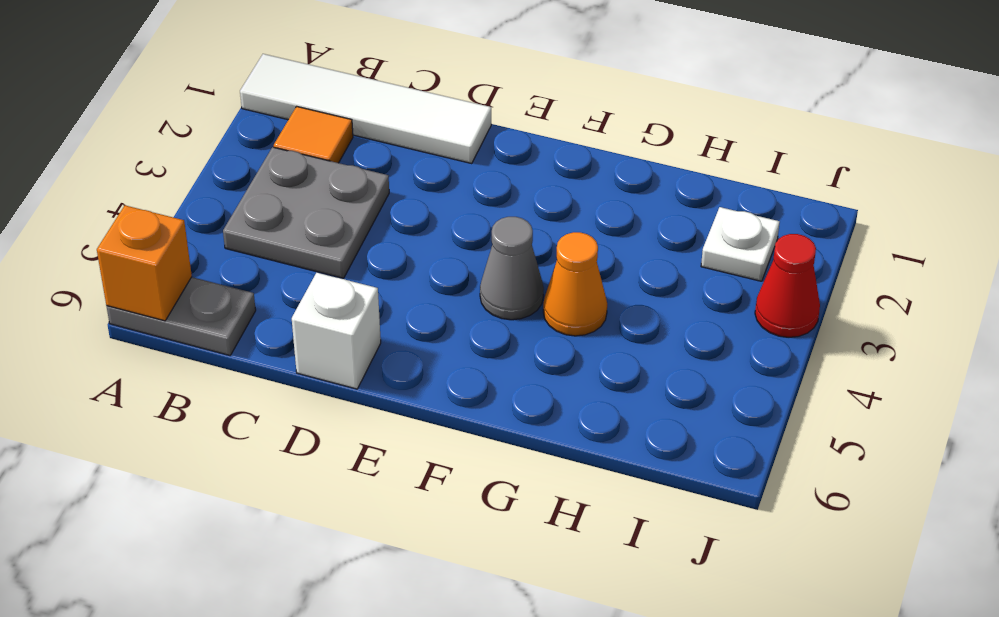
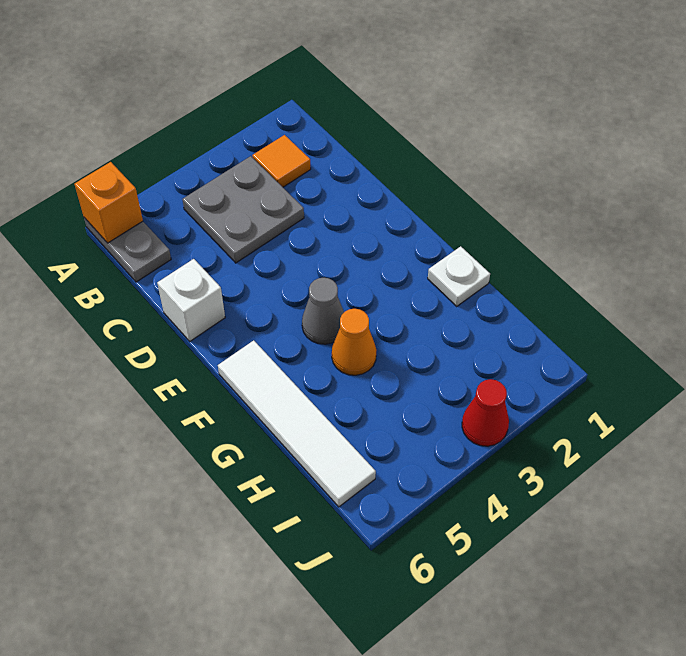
white 1x4 tile [240,54,491,164] -> white 1x4 tile moved to [218,340,376,507]
white 1x1 plate [701,207,780,281] -> white 1x1 plate moved to [428,246,490,306]

